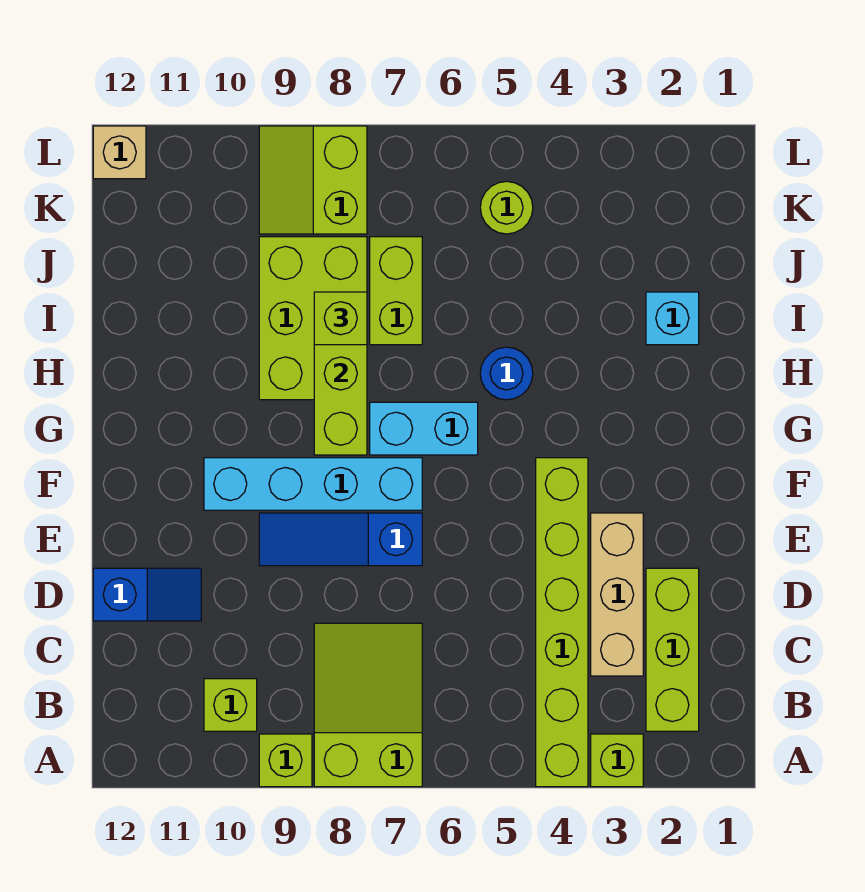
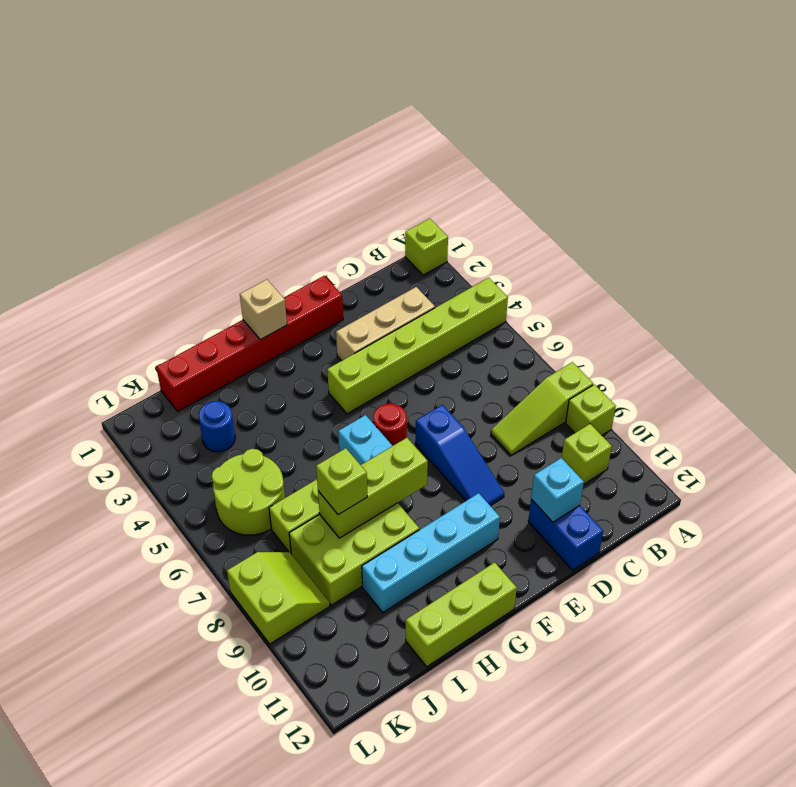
lime 1x1 brick [591,734,643,787] -> lime 1x1 brick moved to [405,219,448,275]
lime 2x3 slope [314,623,422,787] -> lime 1x3 slope [491,362,593,455]
lime 1x3 brick [646,568,699,731] -> lime 1x3 brick moved to [406,562,517,667]
blue 1x2 slope [93,568,201,621] -> blue 1x2 brick [528,499,603,570]
none -> red 1x6 brick [156,276,343,411]
none -> red 1x1 round brick [374,404,407,446]
cyan 1x4 brick [204,458,422,510] -> cyan 1x4 brick turned to [362,493,500,612]
blue 1x1 round brick [480,347,533,400] -> blue 1x1 round brick moved to [199,401,235,452]
cyan 1x1 brick [646,292,699,345] -> cyan 1x1 brick moved to [531,458,584,522]
lime 1x1 round brick [480,181,533,234] -> lime 2x2 round brick [212,449,285,535]
lime 2x2 slope [259,126,367,234] -> lime 2x2 slope turned to [227,552,330,644]
tan 1x1 brick [93,126,146,179] -> tan 1x1 brick moved to [240,280,287,340]

